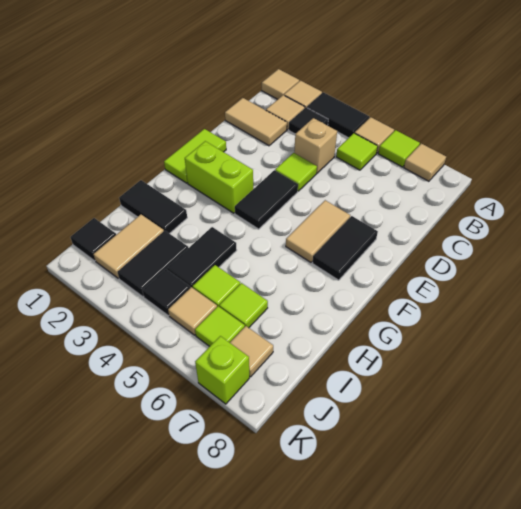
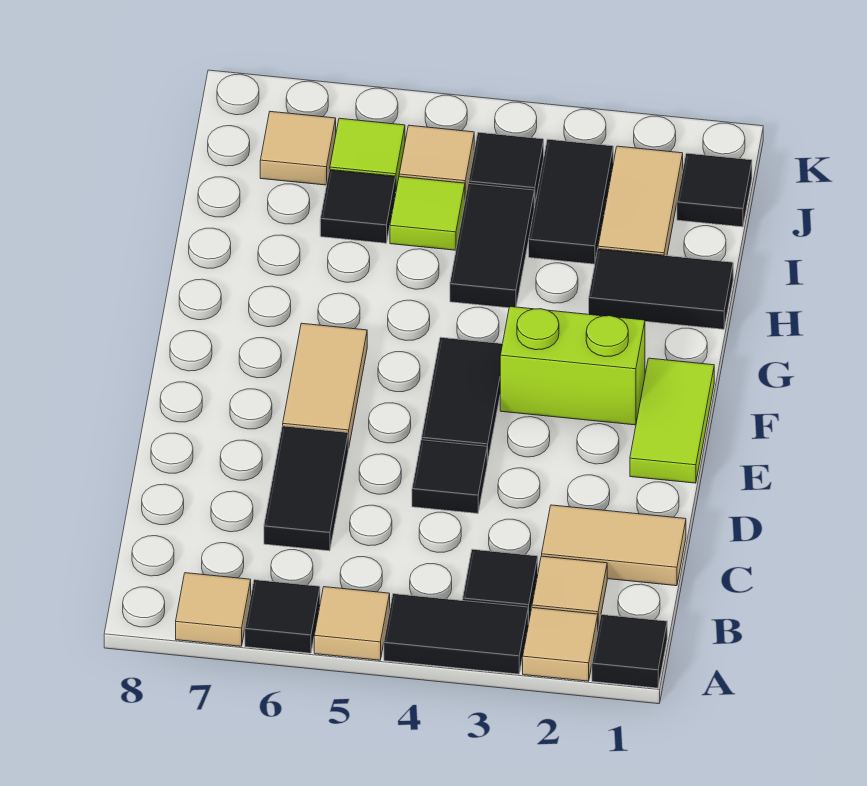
tan 1x1 tile [262,69,299,99] -> black 1x1 tile [592,615,667,688]
lime 1x1 tile [378,130,420,167] -> black 1x1 tile [245,580,320,653]
lime 1x1 tile [336,133,378,170] -> none
tan 1x1 brick [294,118,337,173] -> none
lime 1x1 tile [275,153,317,191] -> black 1x1 tile [412,440,487,514]
black 1x2 tile [312,216,378,280] -> black 1x2 tile moved to [264,426,348,551]
lime 1x1 tile [219,283,268,328] -> black 1x1 tile [320,170,396,243]
lime 1x1 brick [195,336,249,404] -> none

